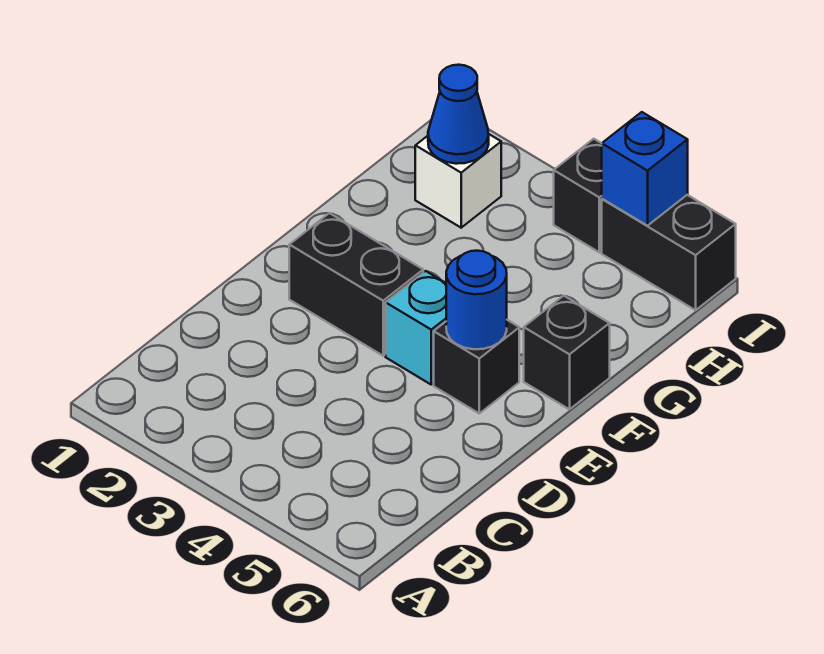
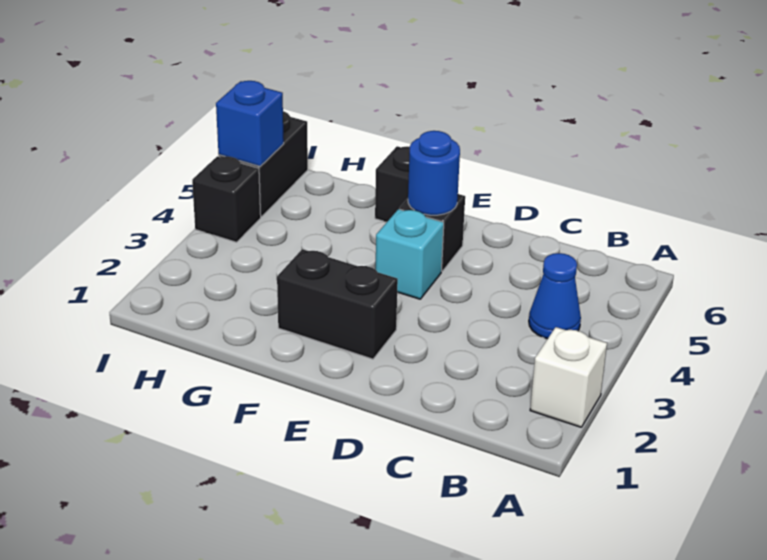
black 1x2 brick [289,213,423,356] -> black 1x2 brick turned to [277,249,398,359]
white 1x1 brick [415,134,501,228] -> white 1x1 brick moved to [530,327,607,427]
blue 1x1 cone [428,65,489,164] -> blue 1x1 cone moved to [529,253,581,339]

